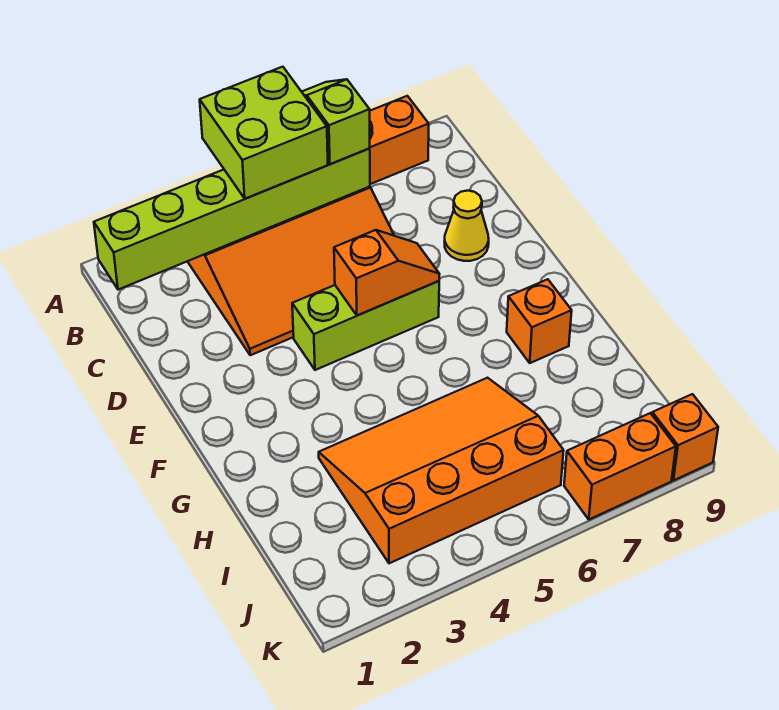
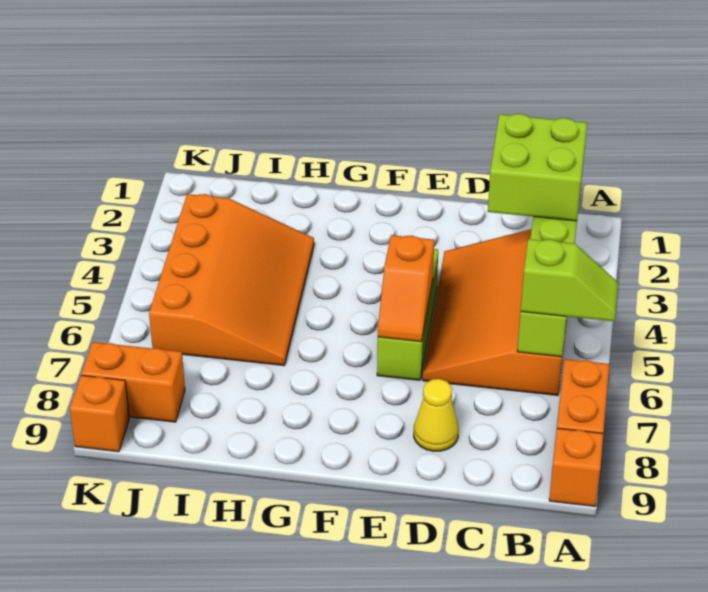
lime 2x2 brick [200,67,328,199] -> lime 2x2 brick moved to [488,114,587,221]
orange 1x1 brick [507,279,572,363] -> orange 1x1 brick moved to [549,428,603,506]
orange 1x2 brick [564,413,676,519] -> orange 1x2 brick turned to [82,342,185,422]

